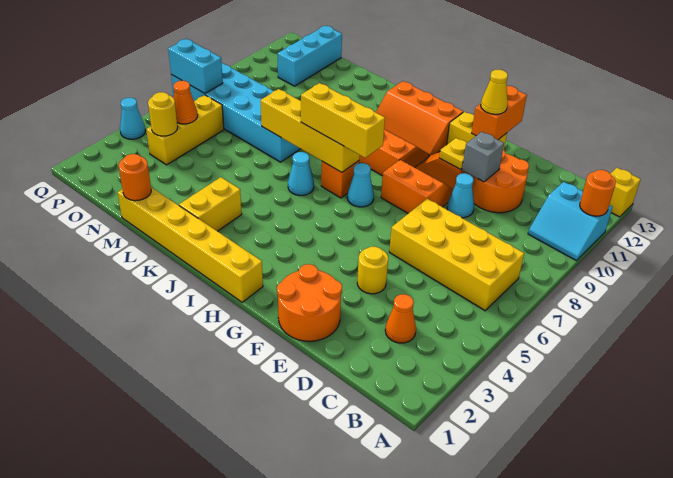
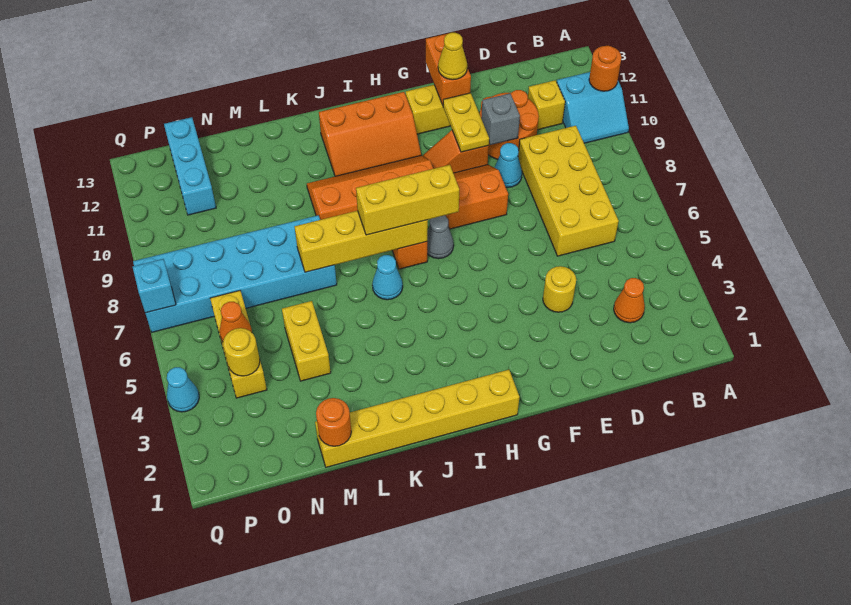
yellow 1x1 brick [609,168,641,217] -> yellow 1x1 brick moved to [528,80,565,130]
yellow 2x4 brick [389,199,524,311] -> yellow 2x4 brick turned to [518,126,619,256]
orange 2x2 round brick [277,264,342,341] -> none
yellow 1x1 plate [439,138,467,170] -> yellow 1x2 plate [443,93,489,152]
cyan 1x1 cone [347,163,374,207] -> grey 1x1 cone [427,215,454,259]
yellow 1x2 brick [179,177,242,231] -> yellow 1x2 brick moved to [282,301,331,381]
cyan 1x2 brick [168,39,223,94] -> cyan 1x1 brick [133,259,176,313]

